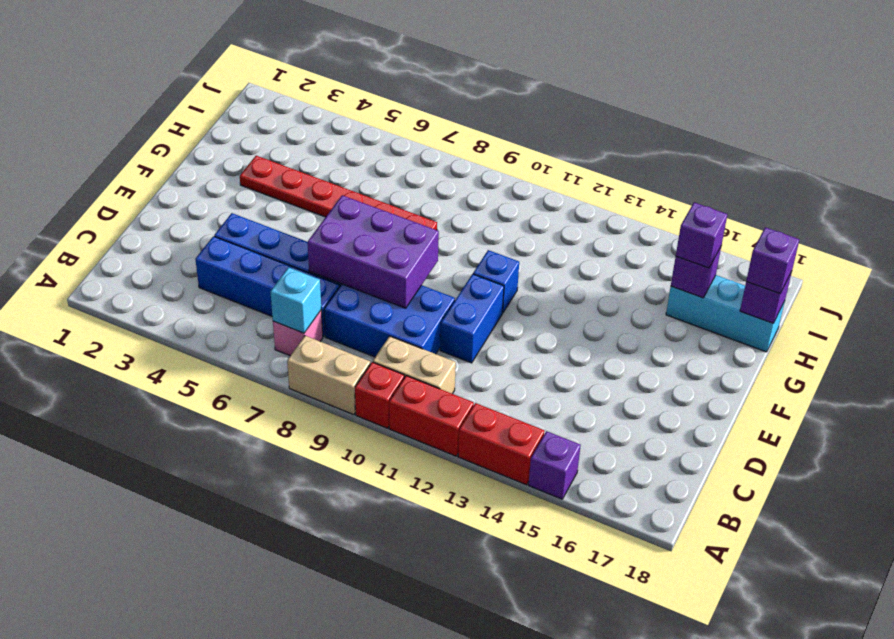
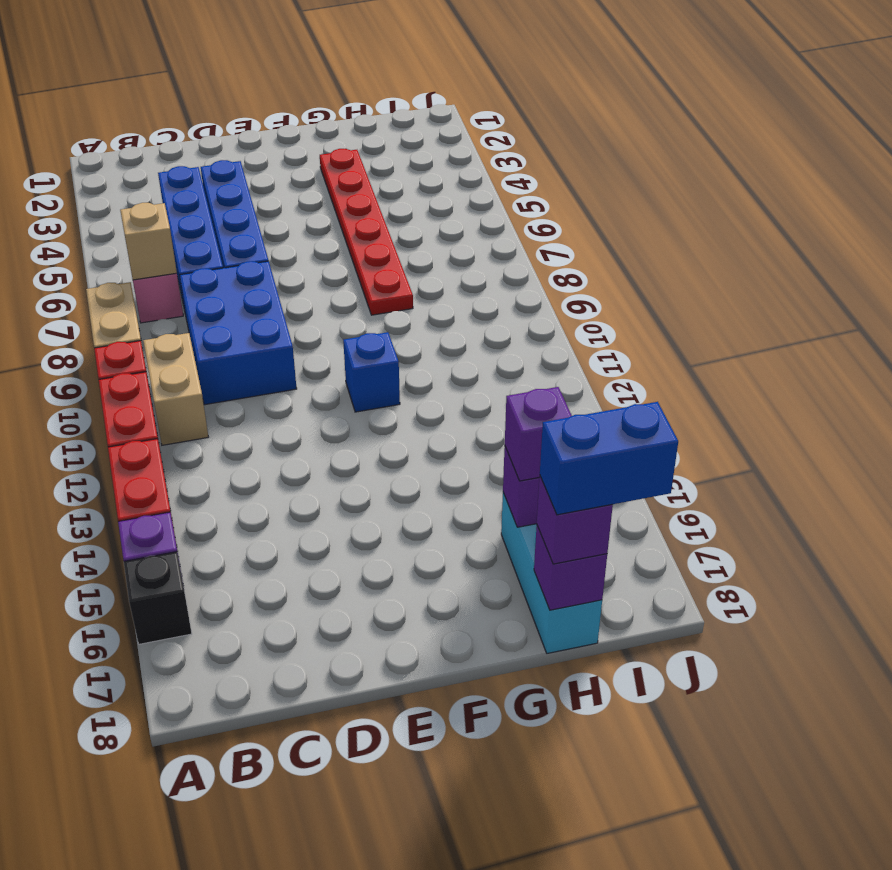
none -> black 1x1 brick [124,552,192,644]
cyan 1x1 brick [270,267,321,333] -> tan 1x1 brick [120,203,177,280]
purple 2x3 brick [308,195,439,308] -> none
blue 1x2 brick [440,274,504,363] -> blue 1x2 brick moved to [540,402,678,515]

